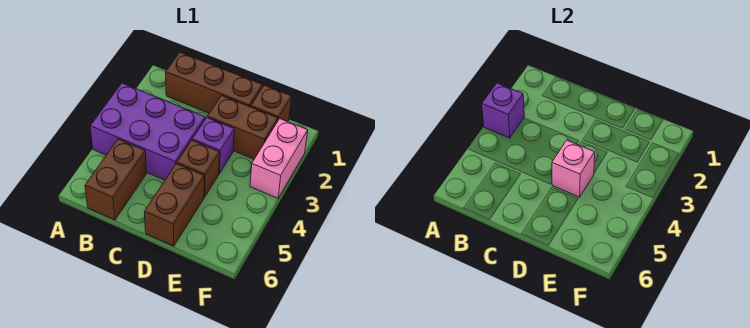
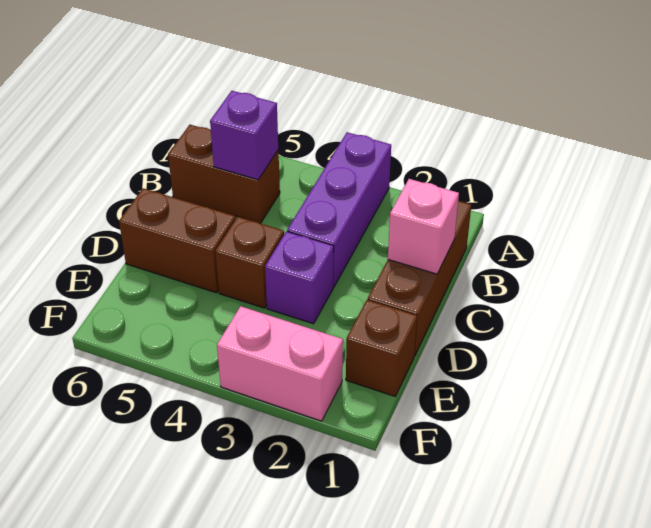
purple 2x3 brick [90,83,205,180] -> purple 1x3 brick [287,132,391,287]
purple 1x1 brick [482,83,524,138] -> purple 1x1 brick moved to [210,91,278,180]
brown 1x2 brick [207,95,278,159] -> none
pink 1x1 brick [552,140,595,197] -> pink 1x1 brick moved to [388,179,459,274]

